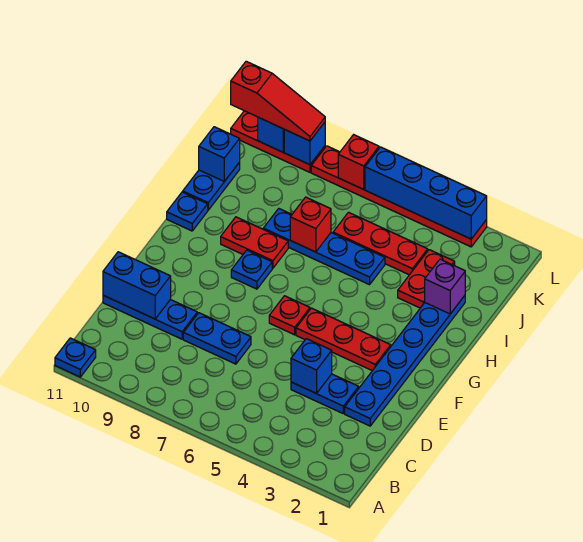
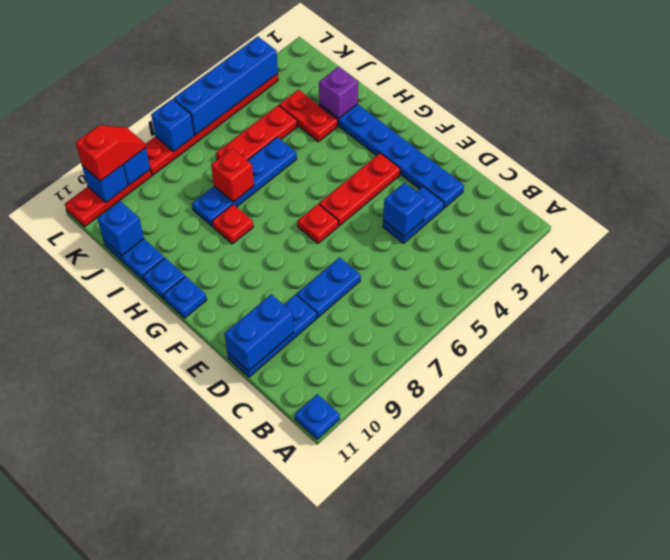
blue 1x1 plate [231,250,272,289] -> blue 1x1 plate moved to [164,276,207,318]
red 1x2 plate [221,217,288,268] -> red 1x1 plate [212,204,253,244]
red 1x1 brick [338,135,379,189] -> blue 1x1 brick [151,99,194,152]
red 1x3 slope [231,61,325,141] -> red 1x2 slope [76,125,146,181]

